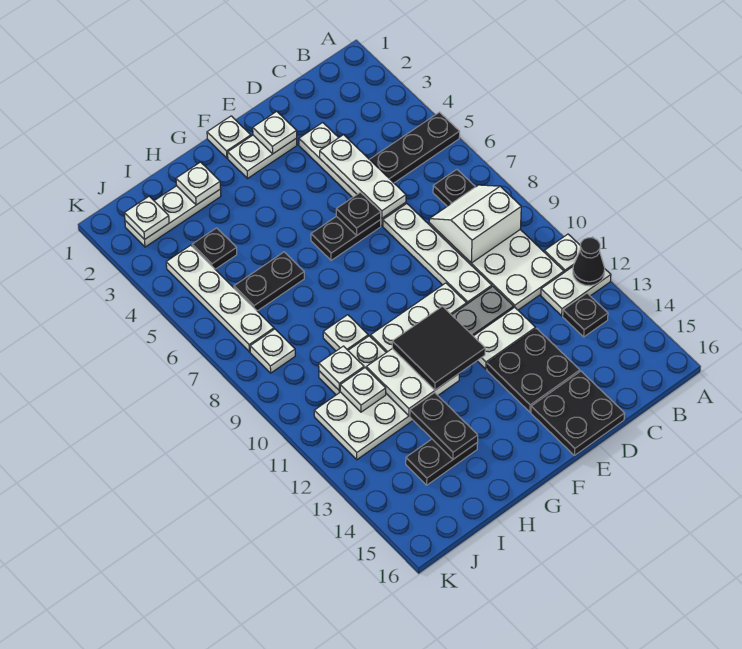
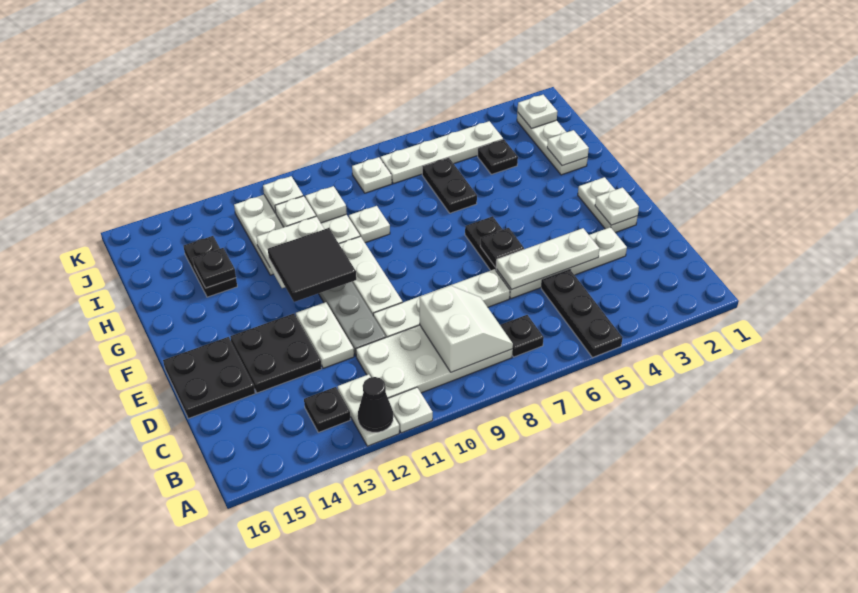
white 1x1 plate [207,116,251,158] -> white 1x1 plate moved to [263,176,303,213]
black 1x2 plate [410,393,478,459] -> black 1x1 plate [193,248,236,288]

